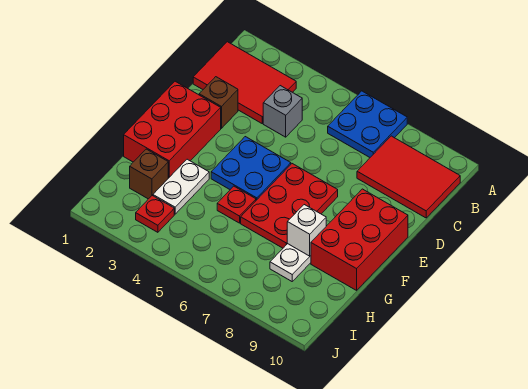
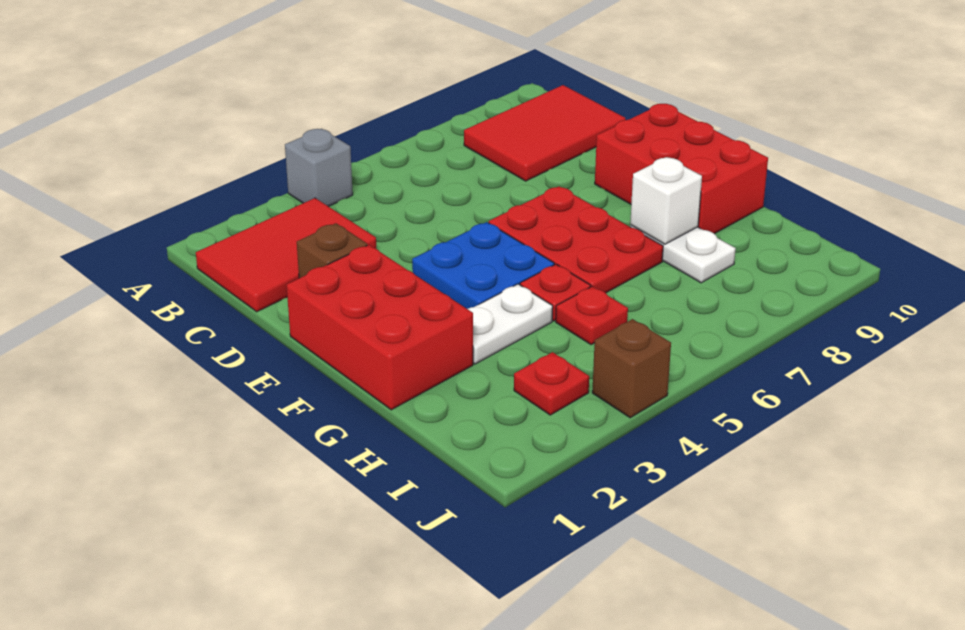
blue 2x2 plate [328,91,407,157] -> none
grey 1x1 brick [263,86,302,137] -> grey 1x1 brick moved to [285,129,353,207]
white 1x2 plate [153,159,209,214] -> white 1x2 plate turned to [468,284,553,364]
brown 1x1 brick [130,149,168,199] -> brown 1x1 brick moved to [592,319,671,418]
none -> red 1x1 plate [556,286,628,345]

